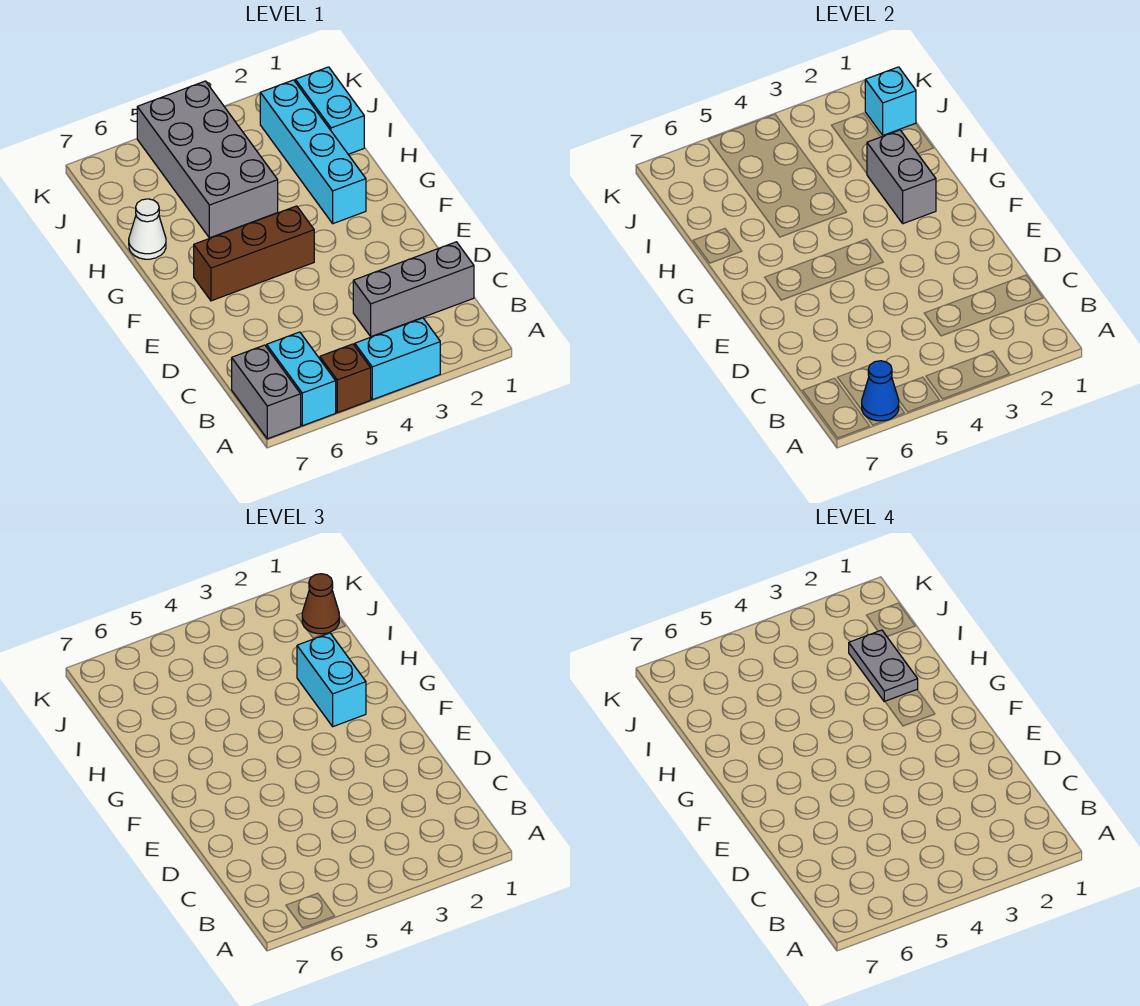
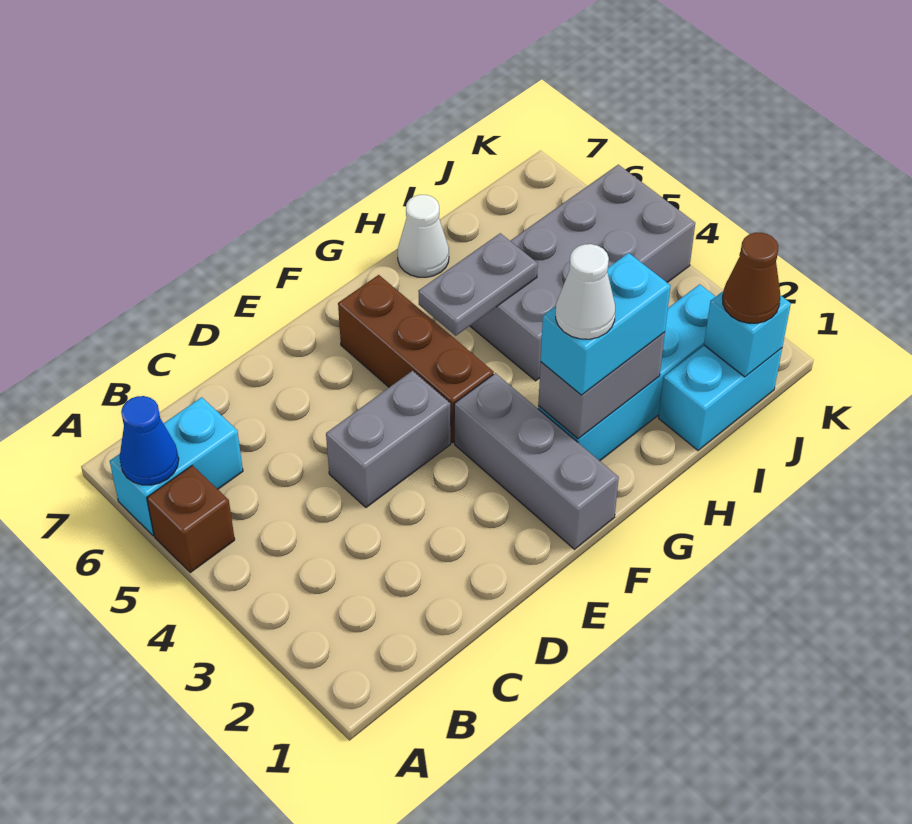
cyan 1x2 brick [354,318,440,400] -> none
grey 1x2 brick [232,345,301,439] -> grey 1x2 brick moved to [326,371,451,507]
grey 1x3 brick [353,242,474,337] -> grey 1x3 brick moved to [454,373,619,549]
none -> white 1x1 cone [556,244,615,339]
grey 1x2 plate [849,630,918,702] -> grey 1x2 plate moved to [418,233,538,336]

